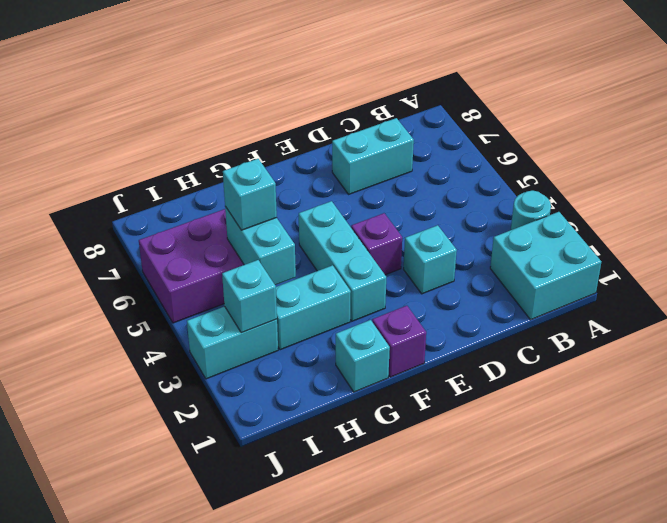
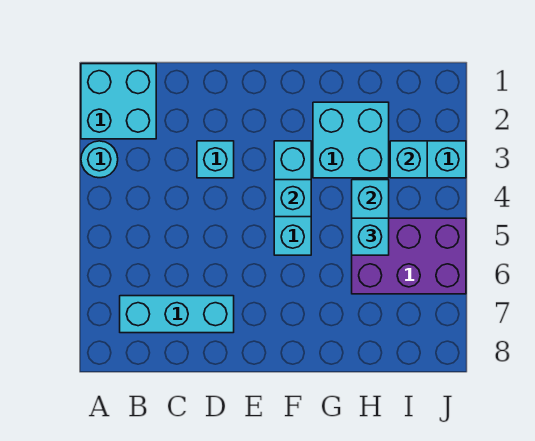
cyan 1x2 brick [332,118,414,194] -> cyan 1x3 brick [120,296,234,333]
purple 1x1 brick [351,213,402,275] -> none
purple 1x1 brick [372,306,426,377] -> none
cyan 1x1 brick [336,320,390,392] -> cyan 1x1 brick moved to [274,180,311,217]
cyan 1x2 brick [276,265,351,350] -> cyan 2x2 brick [313,102,389,178]

